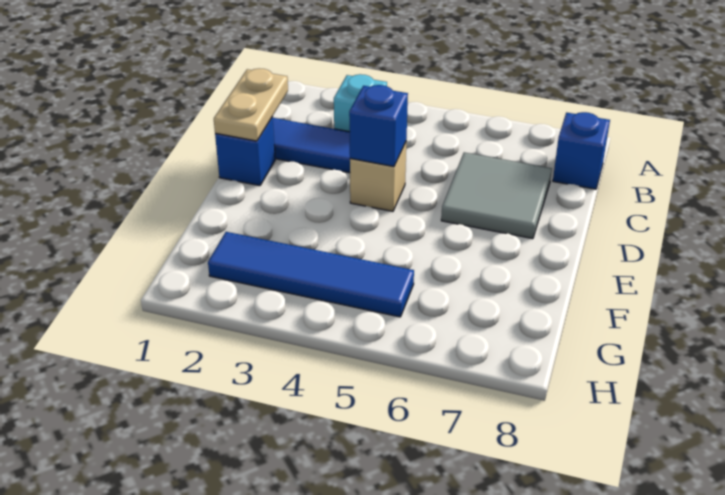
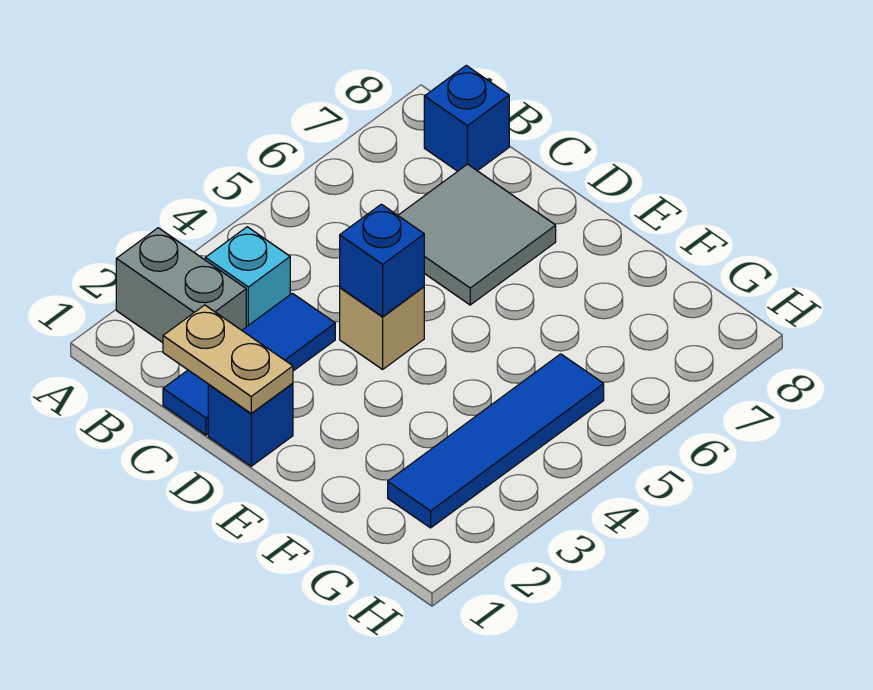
none -> grey 1x2 brick [116,228,246,343]

